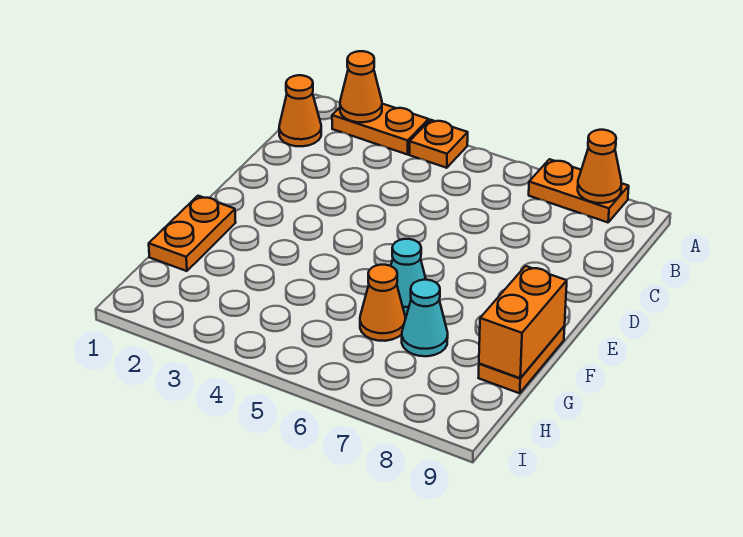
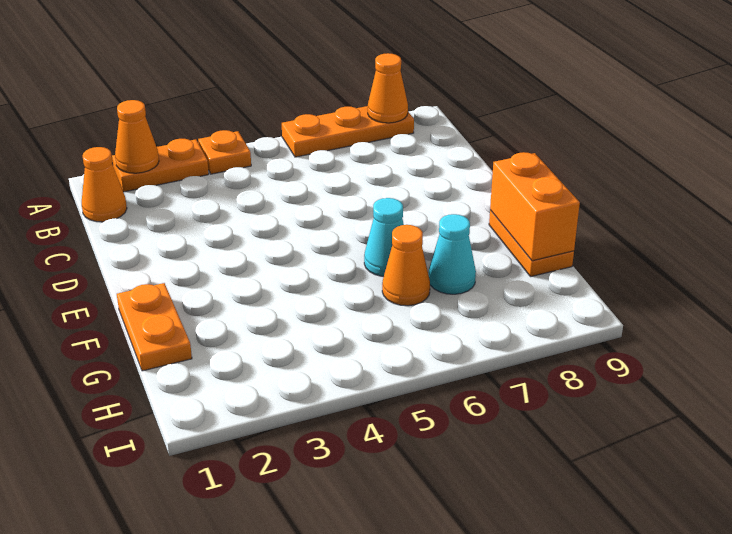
orange 1x2 plate [529,159,629,222] -> orange 1x3 plate [282,106,414,157]

